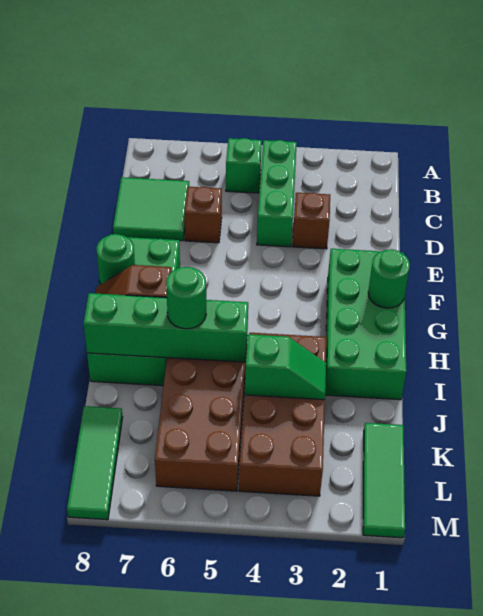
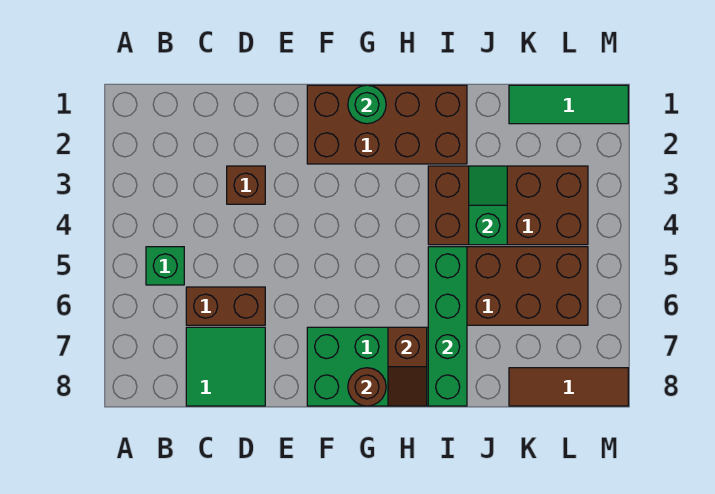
green 1x3 brick [257,140,297,247] -> none
brown 1x1 brick [184,187,222,243] -> brown 1x2 brick [186,287,265,325]
green 2x4 brick [325,249,406,400] -> brown 2x4 brick [307,85,467,164]
green 1x1 round brick [96,234,135,284] -> brown 1x1 round brick [348,368,386,406]
green 1x1 round brick [166,267,206,329] -> none
green 1x3 tile [67,406,123,520] -> brown 1x3 tile [509,368,628,406]

